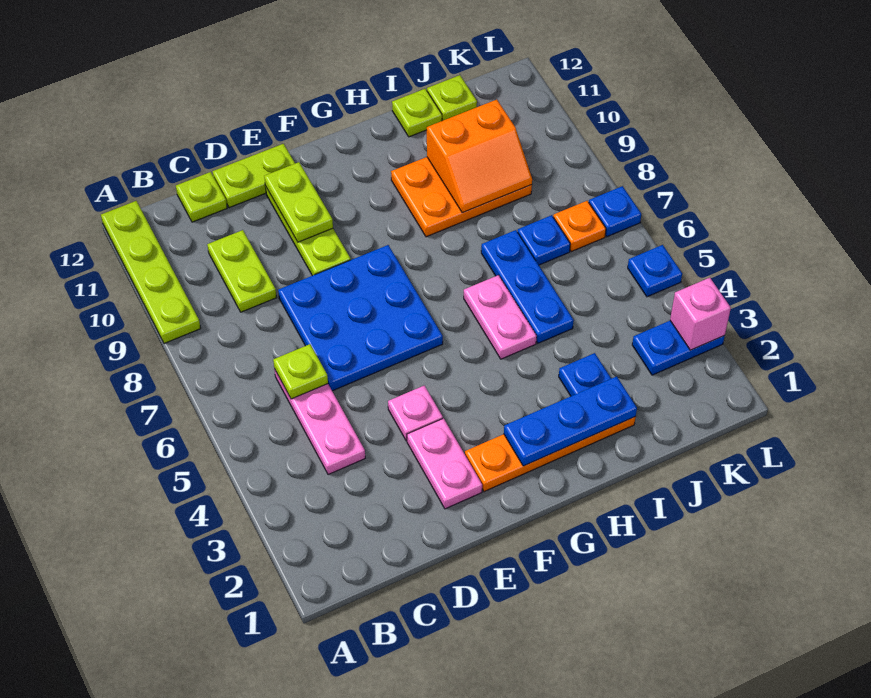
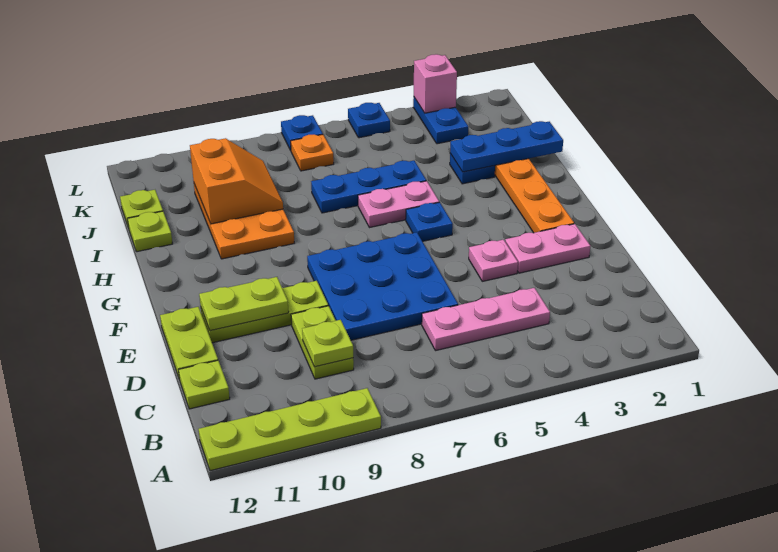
lime 1x1 plate [273,344,328,399] -> lime 1x1 plate moved to [302,320,353,367]
lime 1x2 plate [207,230,277,312] -> lime 1x2 plate turned to [291,306,354,379]
blue 1x3 plate [504,376,637,466] -> blue 1x3 plate turned to [450,121,563,172]
blue 1x1 plate [518,215,570,265] -> blue 1x1 plate moved to [406,202,453,241]

